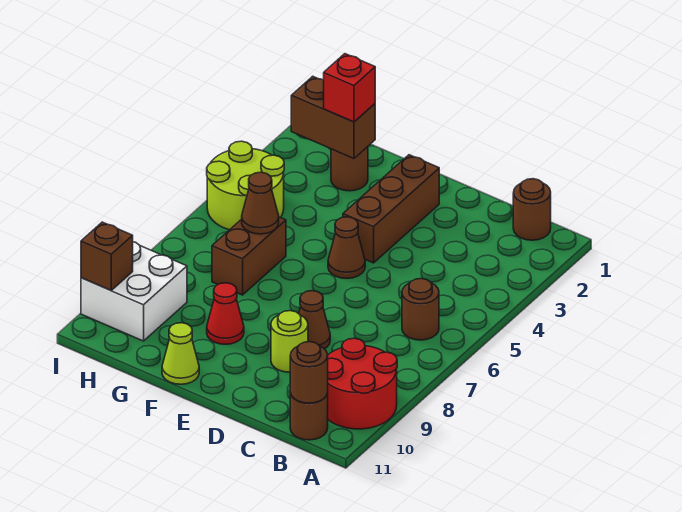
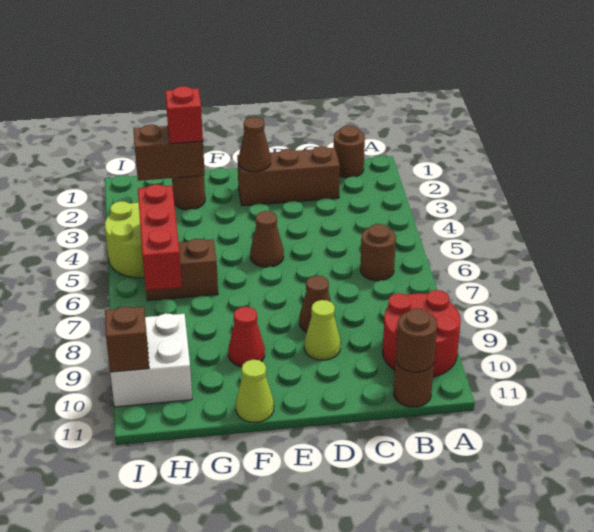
lime 1x1 round brick [271,311,308,372] -> lime 1x1 cone [304,300,341,360]
brown 1x3 brick [343,155,439,263] -> brown 1x3 brick turned to [237,146,340,206]
brown 1x2 brick [212,217,286,295] -> brown 1x2 brick turned to [146,239,218,301]
brown 1x1 cone [242,172,279,234] -> brown 1x1 cone moved to [239,117,271,172]
none -> red 1x3 brick [138,184,182,290]

